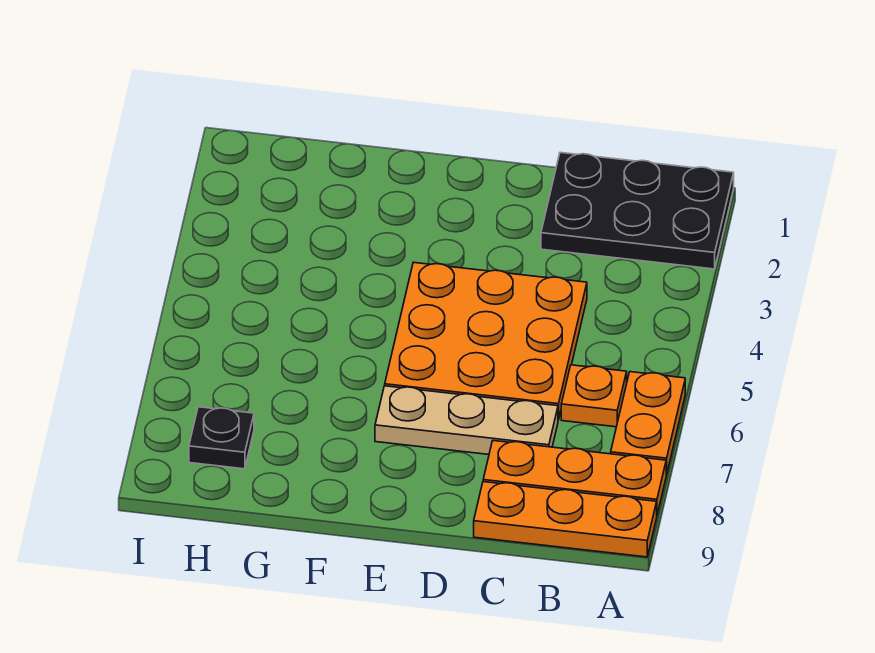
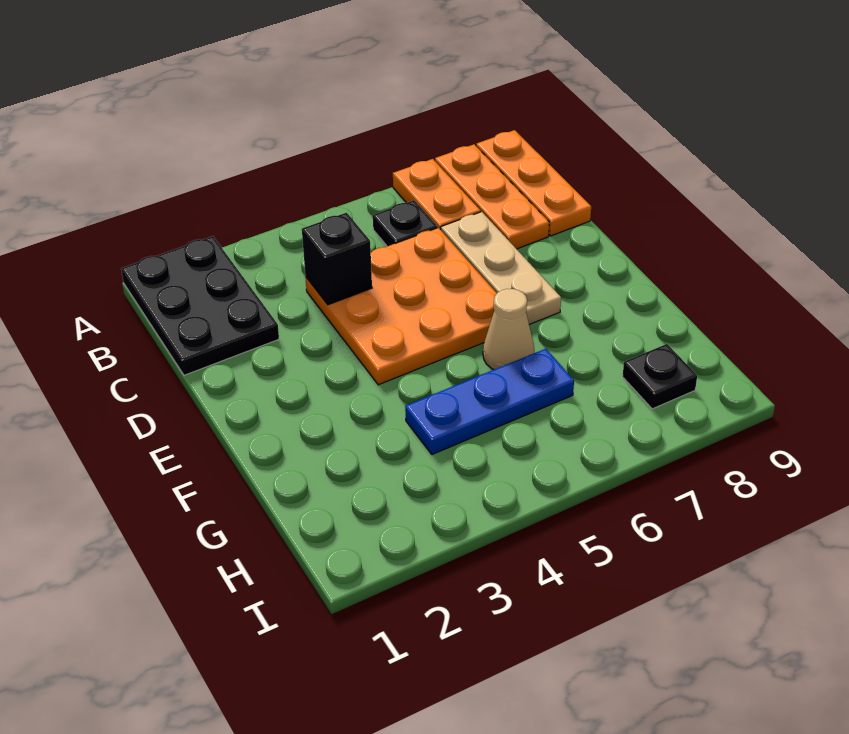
orange 1x2 plate [611,372,685,474] -> orange 1x2 plate turned to [393,159,481,230]
orange 1x1 plate [561,365,627,427] -> black 1x1 plate [373,200,437,246]
none -> black 1x1 brick [302,213,372,305]
none -> tan 1x1 cone [483,289,534,370]
none -> blue 1x3 plate [405,349,574,454]

